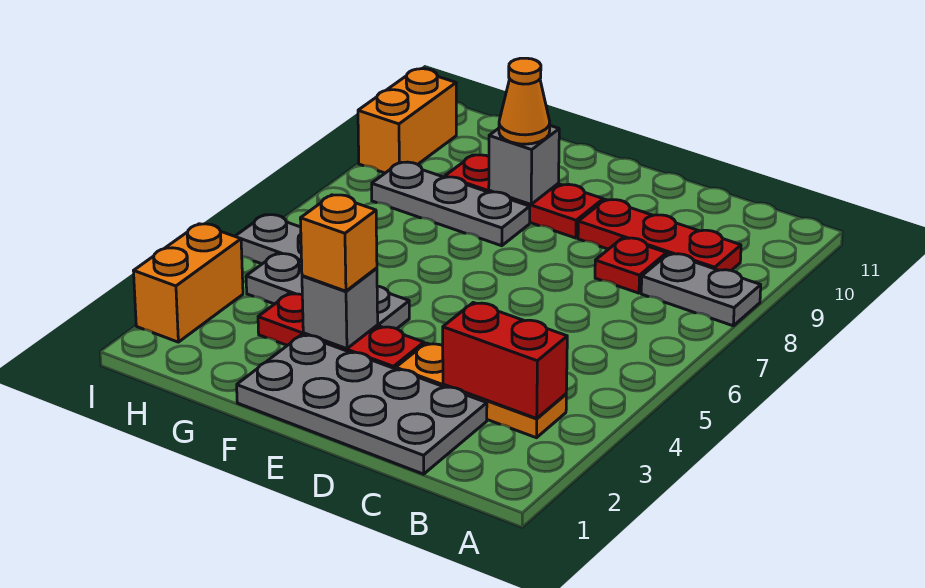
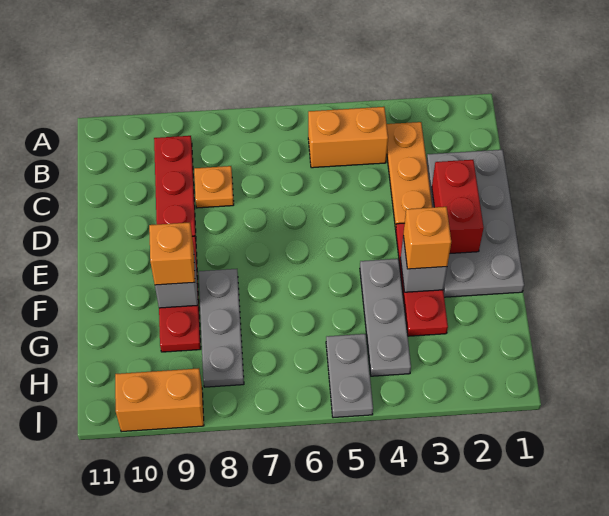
grey 1x2 plate [641,254,761,326] -> none
red 1x2 brick [443,303,567,418] -> red 1x2 brick moved to [432,160,484,253]
red 1x1 plate [595,238,667,293] -> orange 1x1 plate [194,166,234,208]
orange 1x1 cone [499,58,550,144] -> orange 1x1 brick [149,222,195,285]
orange 1x2 brick [134,224,243,342] -> orange 1x2 brick moved to [308,107,388,168]

